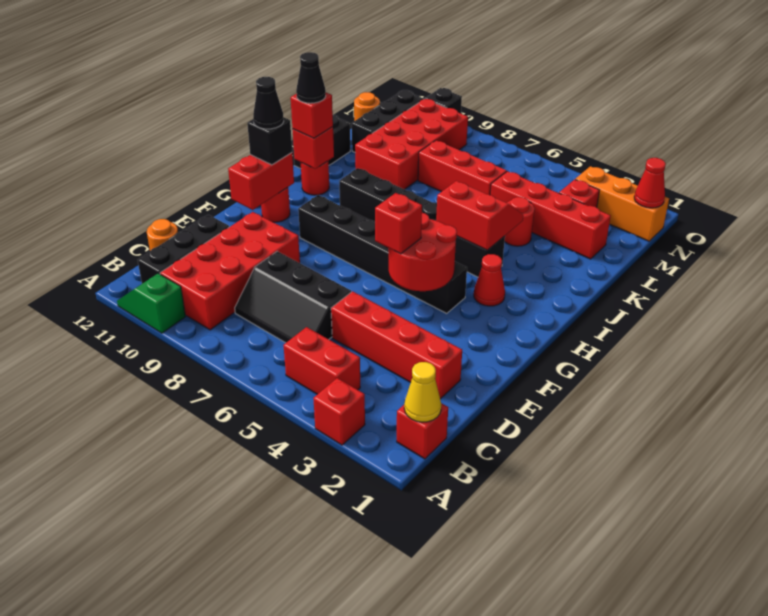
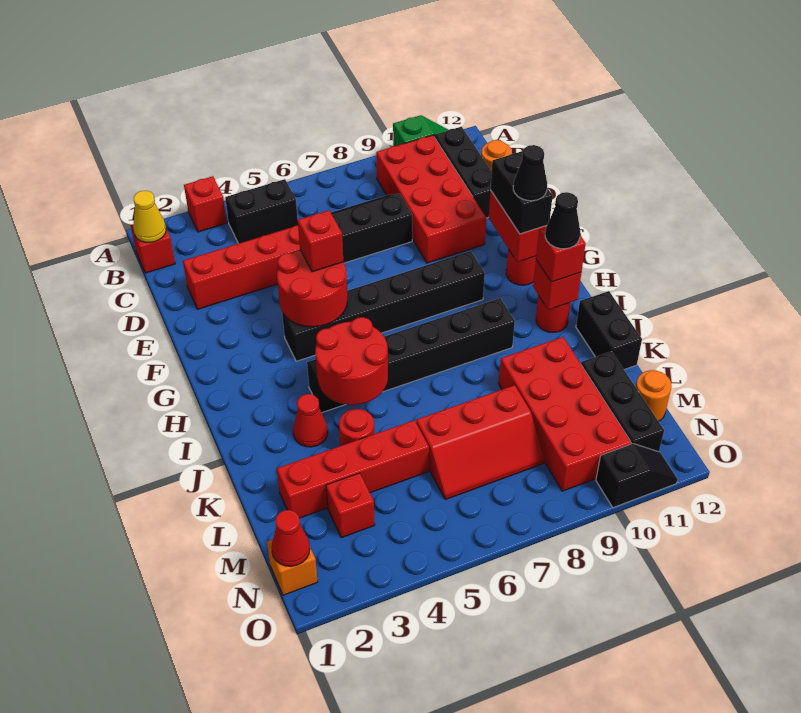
red 1x2 brick [283,327,360,394] -> black 1x2 brick [225,179,298,243]
black 1x1 brick [247,118,292,165] -> black 1x2 brick [490,151,553,234]
red 1x1 cone [474,254,505,306] -> red 1x1 cone moved to [293,394,328,447]
red 2x2 slope [436,181,523,250] -> red 2x2 round brick [315,317,388,405]
orange 1x3 brick [575,166,669,241] -> orange 1x1 brick [267,540,318,595]

